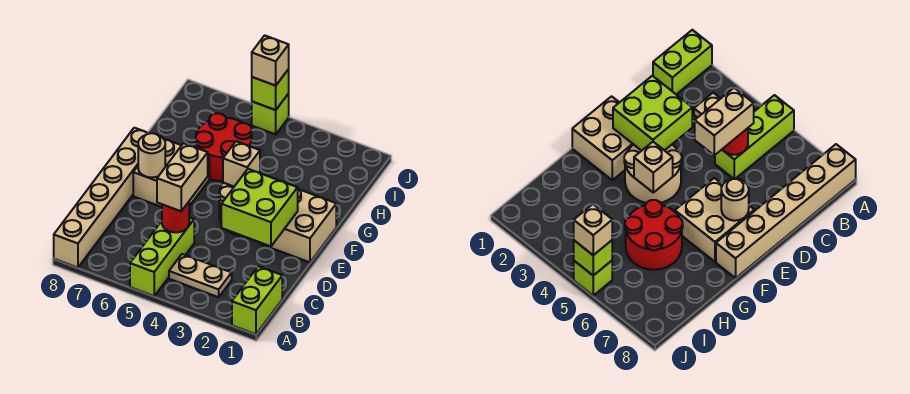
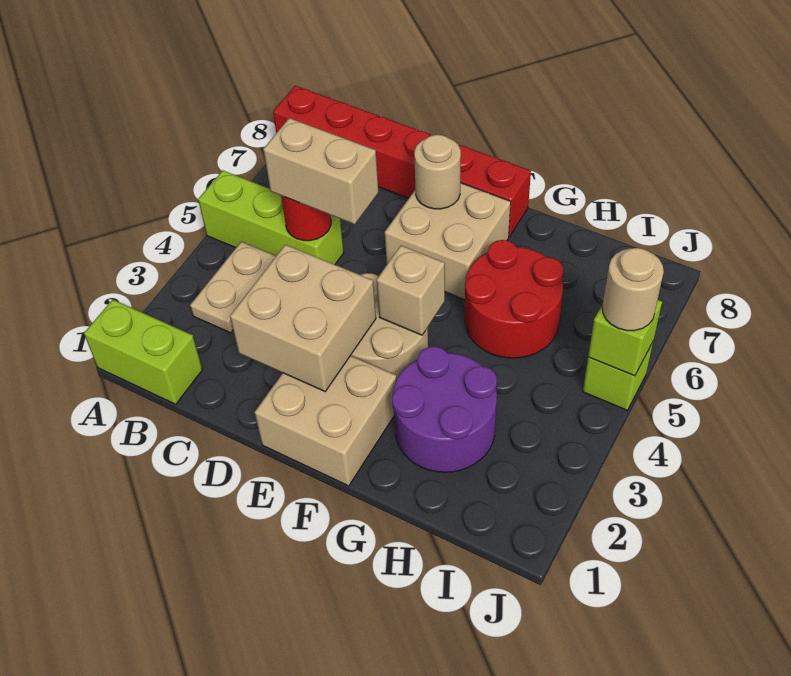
tan 1x6 brick [54,128,150,268] -> red 1x6 brick [273,86,531,237]
lime 2x2 brick [221,169,298,246] -> tan 2x2 brick [230,245,376,391]
none -> purple 2x2 round brick [392,346,497,472]
tan 1x1 brick [252,35,289,86] -> tan 1x1 round brick [602,248,664,331]

